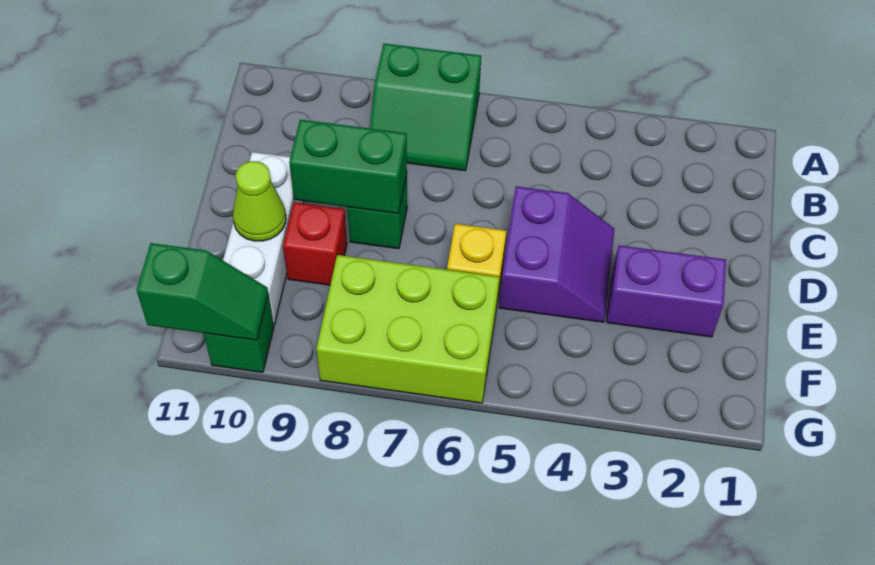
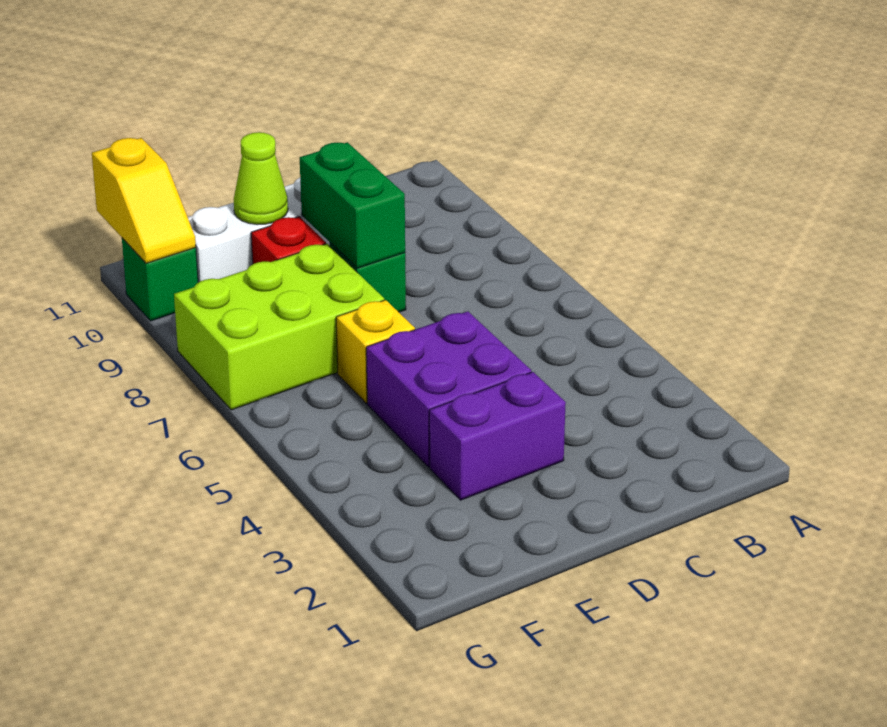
green 2x2 slope [370,44,481,171] -> none
purple 2x2 slope [499,186,614,322] -> purple 2x2 brick [366,311,531,467]
purple 1x2 brick [607,245,726,337] -> purple 1x2 brick turned to [429,372,566,500]
lime 2x3 brick [316,255,499,403] -> lime 2x3 brick turned to [174,244,384,410]
green 1x2 slope [137,243,268,340] -> yellow 1x2 slope [92,138,196,263]

